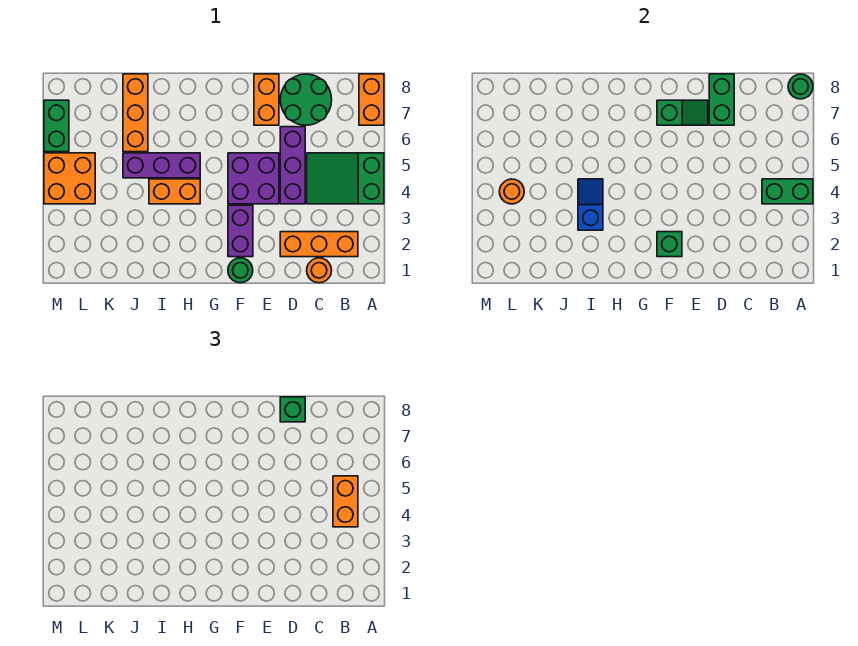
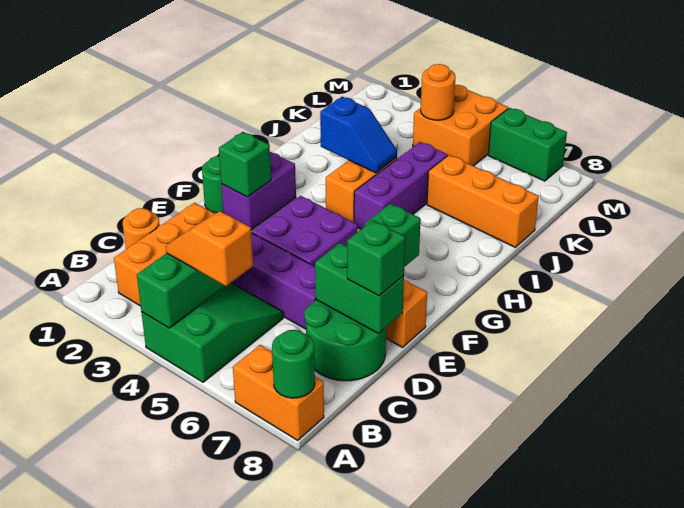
orange 1x2 brick [333,476,358,527] -> orange 1x2 slope [166,211,253,286]
purple 1x2 brick [228,205,253,257] -> purple 1x2 brick turned to [221,152,296,231]

